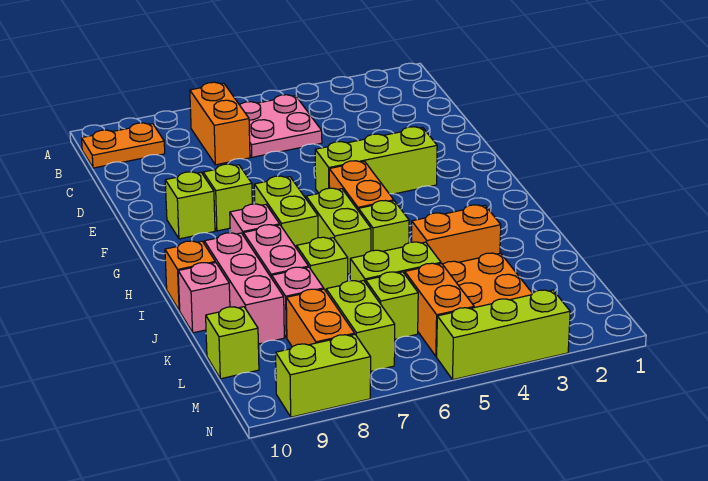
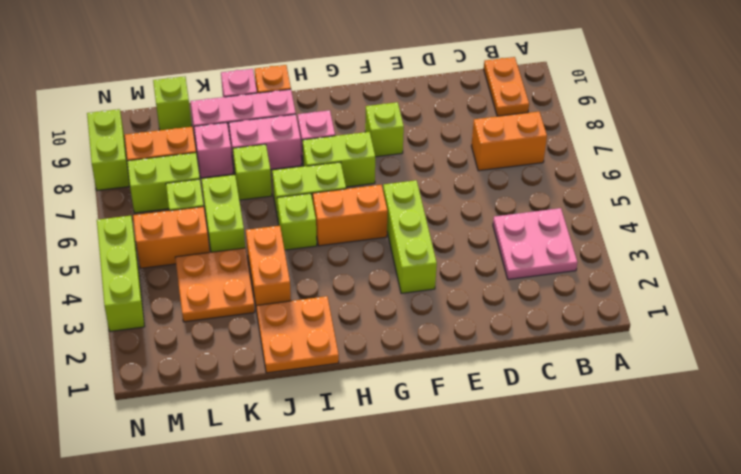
pink 2x2 plate [240,95,322,157] -> pink 2x2 plate moved to [493,208,577,280]
lime 1x1 brick [165,172,215,239] -> none
none -> orange 2x2 plate [256,296,339,373]

